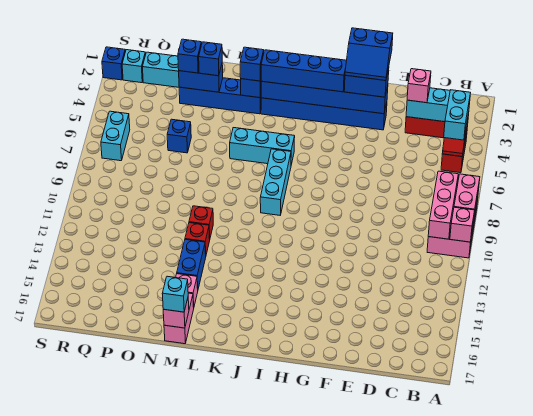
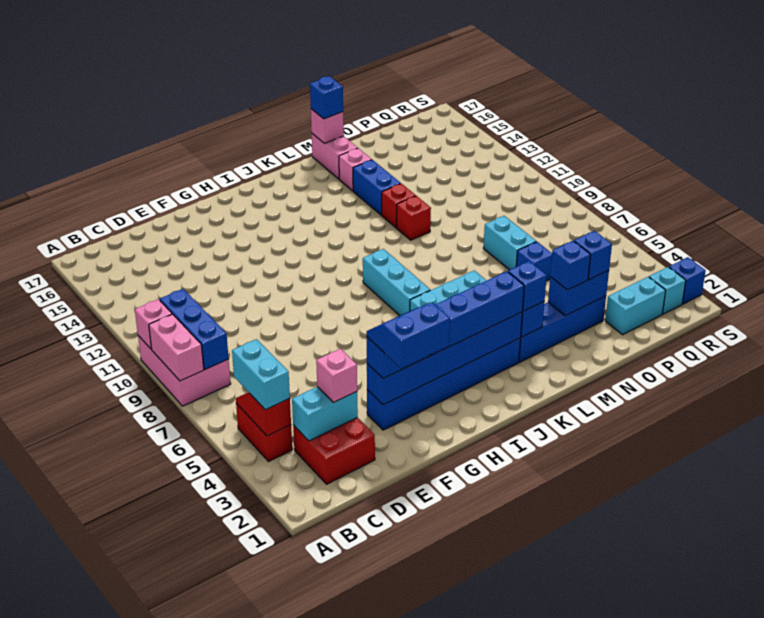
pink 1x3 brick [428,171,458,239] -> blue 1x3 brick [160,289,229,370]
cyan 1x1 brick [162,276,188,312] -> blue 1x1 brick [310,76,343,119]
cyan 1x2 brick [101,111,130,161] -> cyan 1x2 brick moved to [483,216,536,270]

